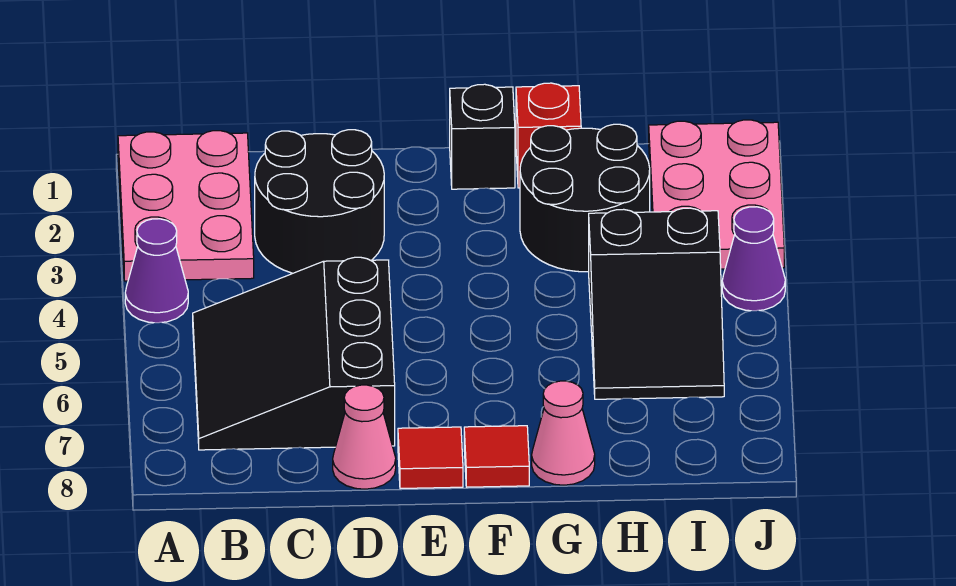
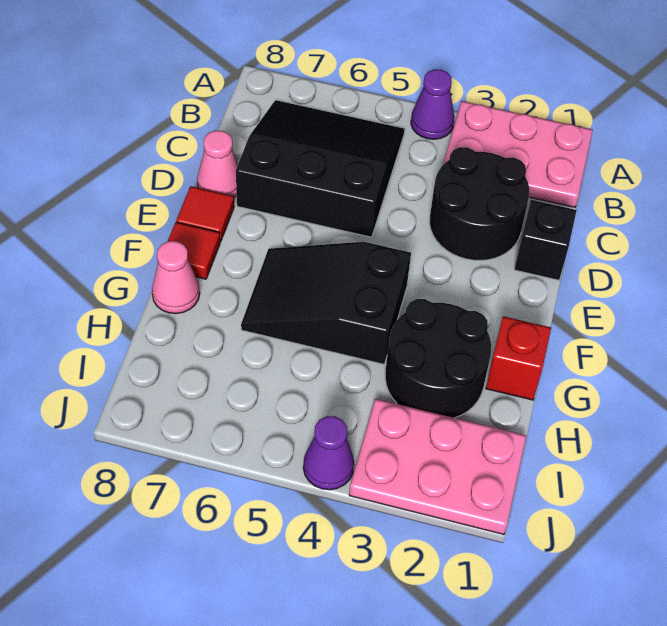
black 1x1 brick [450,84,515,189] -> black 1x1 brick moved to [514,200,577,280]
black 2x3 slope [589,208,724,399] -> black 2x3 slope moved to [241,242,411,364]

